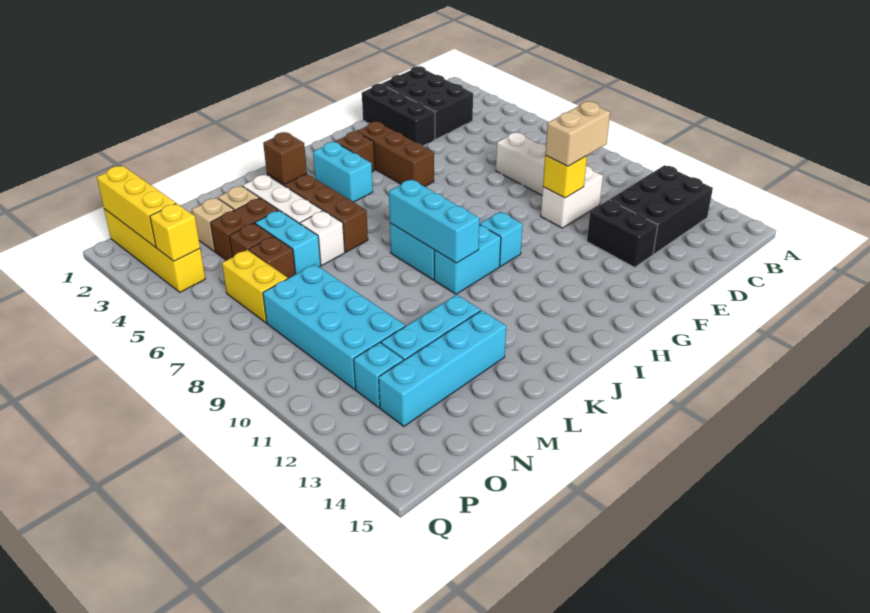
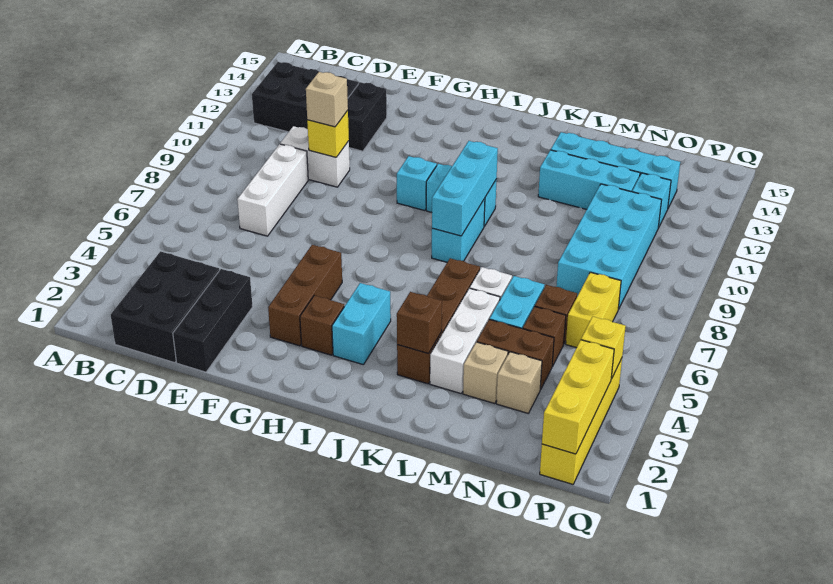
tan 1x2 brick [545,101,610,166] -> tan 1x1 brick [306,72,348,127]

